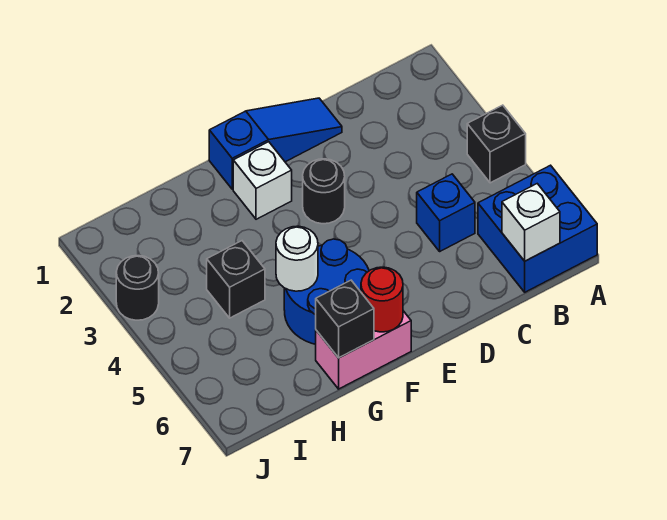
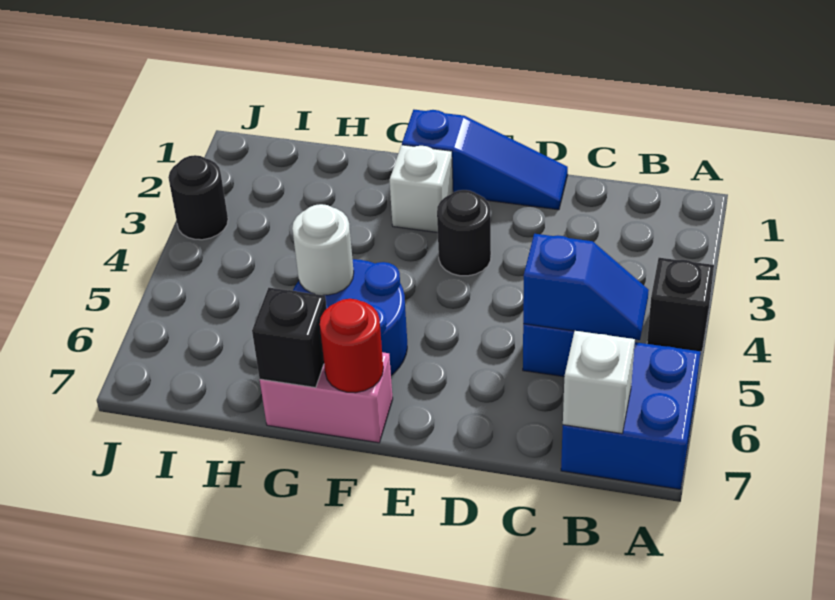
none -> blue 1x2 slope [523,234,649,340]
black 1x1 brick [207,241,265,318] -> none

